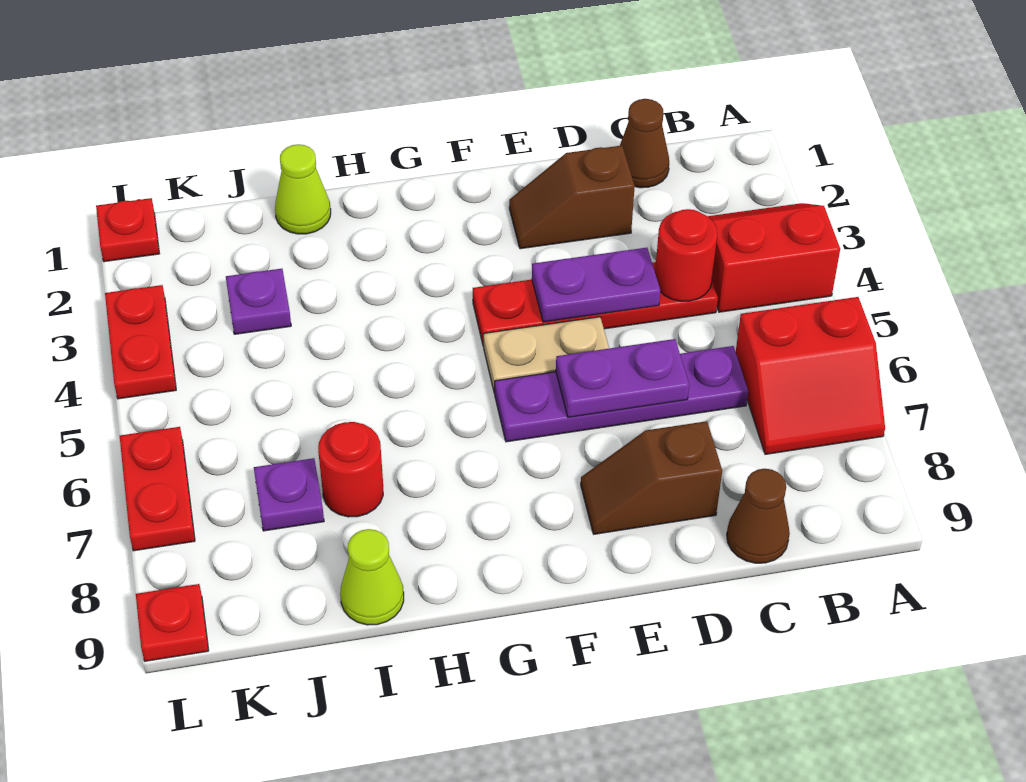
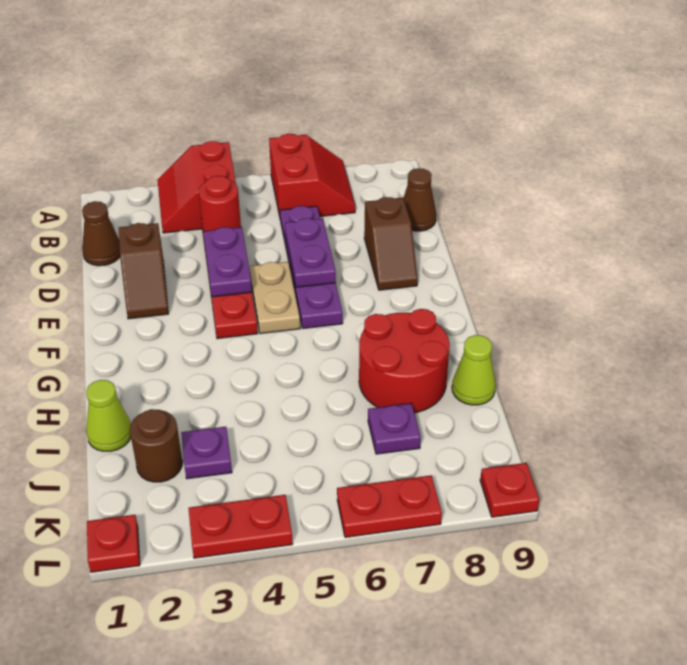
red 1x1 round brick [318,422,383,517] -> red 2x2 round brick [359,309,450,413]
none -> brown 1x1 round brick [130,409,182,482]

